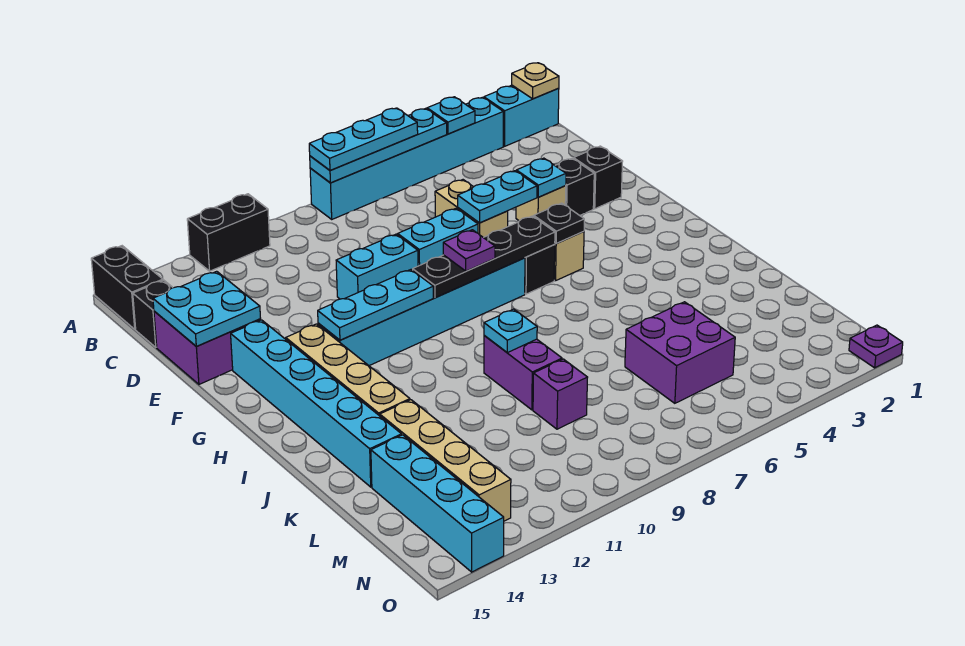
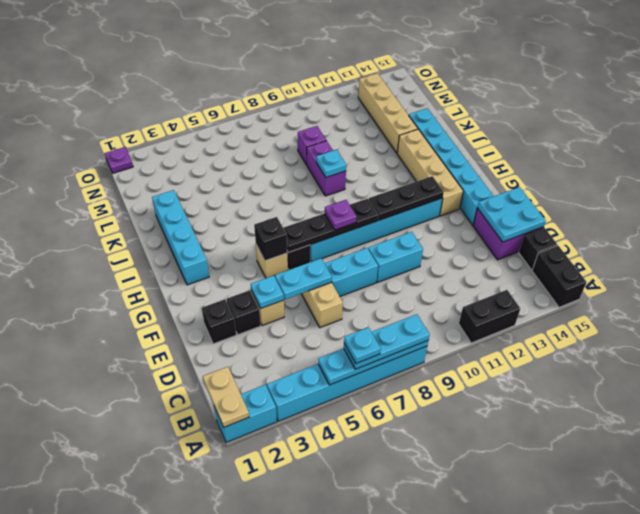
tan 1x1 plate [512,63,559,99] -> tan 1x2 plate [203,367,249,428]
cyan 1x1 plate [427,97,475,134] -> cyan 1x1 plate moved to [344,327,381,363]
black 1x1 plate [534,203,584,243] -> black 1x1 brick [254,217,287,261]
cyan 1x3 plate [318,270,433,340] -> black 1x3 plate [369,176,444,220]
purple 2x2 brick [625,302,735,403] -> none
cyan 1x4 brick [371,435,504,572] -> cyan 1x4 brick moved to [152,190,209,285]

